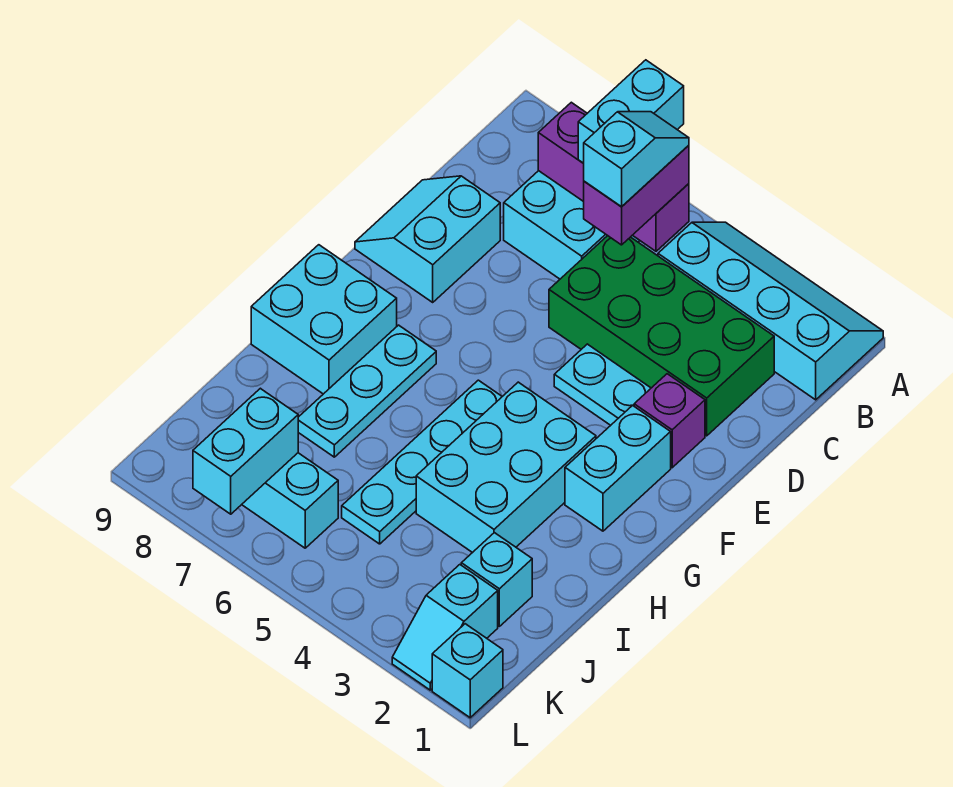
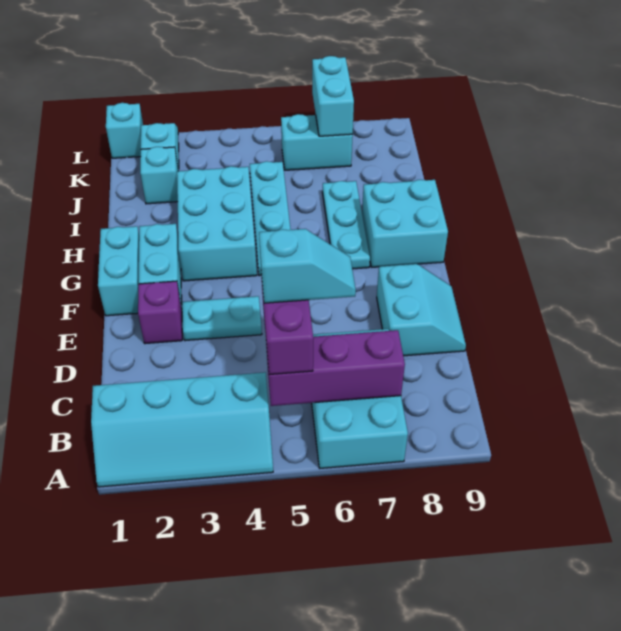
cyan 1x2 brick [578,60,684,163] -> cyan 1x2 brick moved to [98,226,139,316]
cyan 1x2 slope [583,112,689,207] -> cyan 1x2 slope turned to [259,229,356,303]
green 2x4 brick [549,236,774,436] -> none

